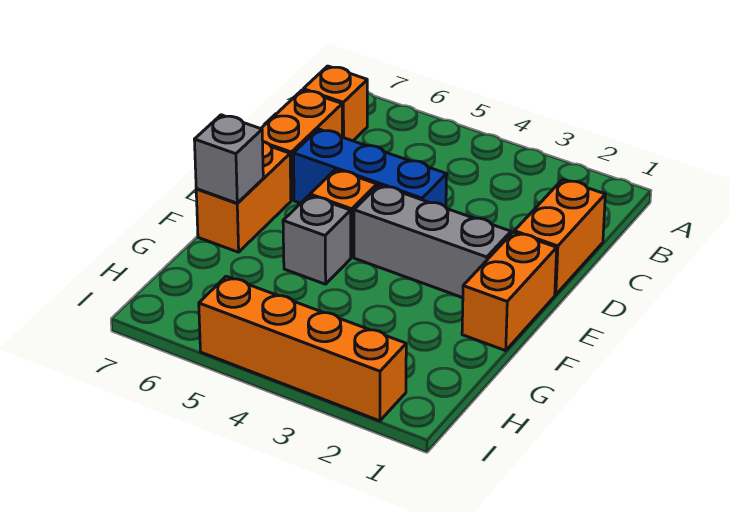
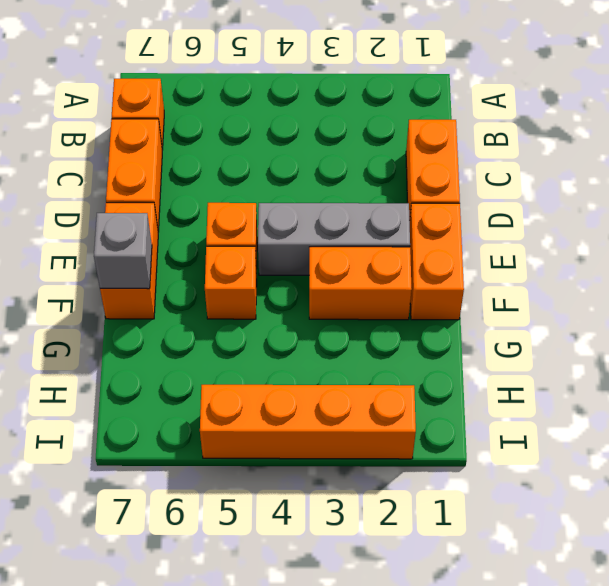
blue 1x3 brick [293,129,447,207] -> none
none -> orange 1x2 brick [309,247,412,320]
grey 1x1 brick [283,196,351,284] -> orange 1x1 brick [205,246,257,319]

